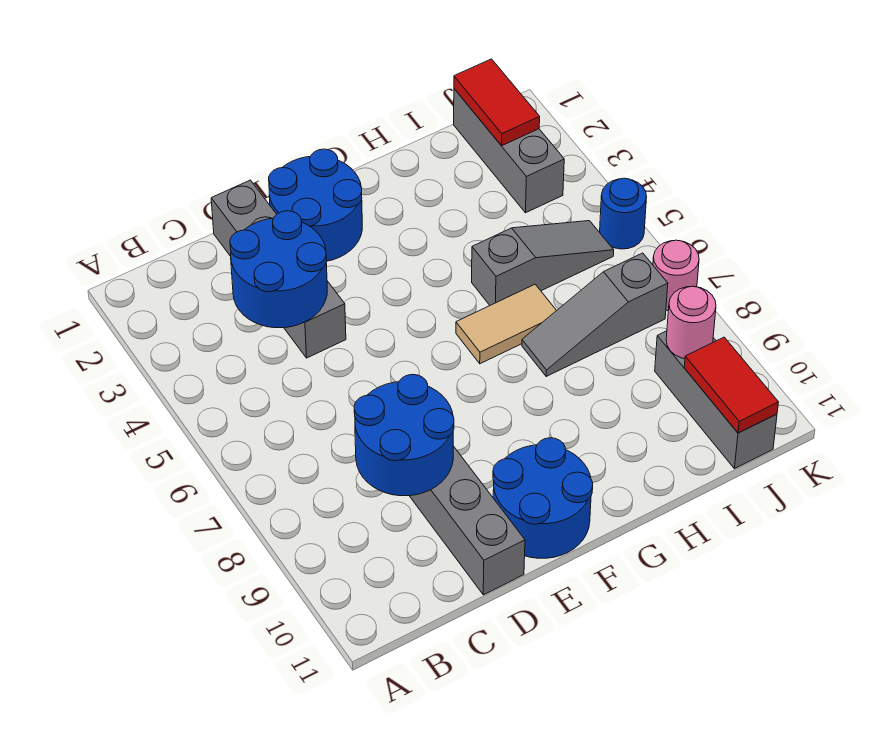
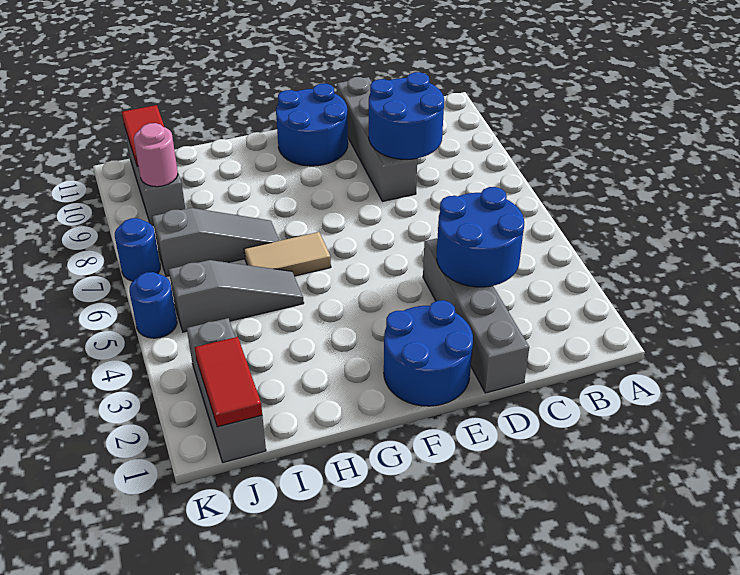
grey 1x3 slope [472,221,614,305] -> grey 1x3 slope turned to [169,260,304,332]
pink 1x1 round brick [653,240,699,311] -> blue 1x1 round brick [115,218,160,281]

